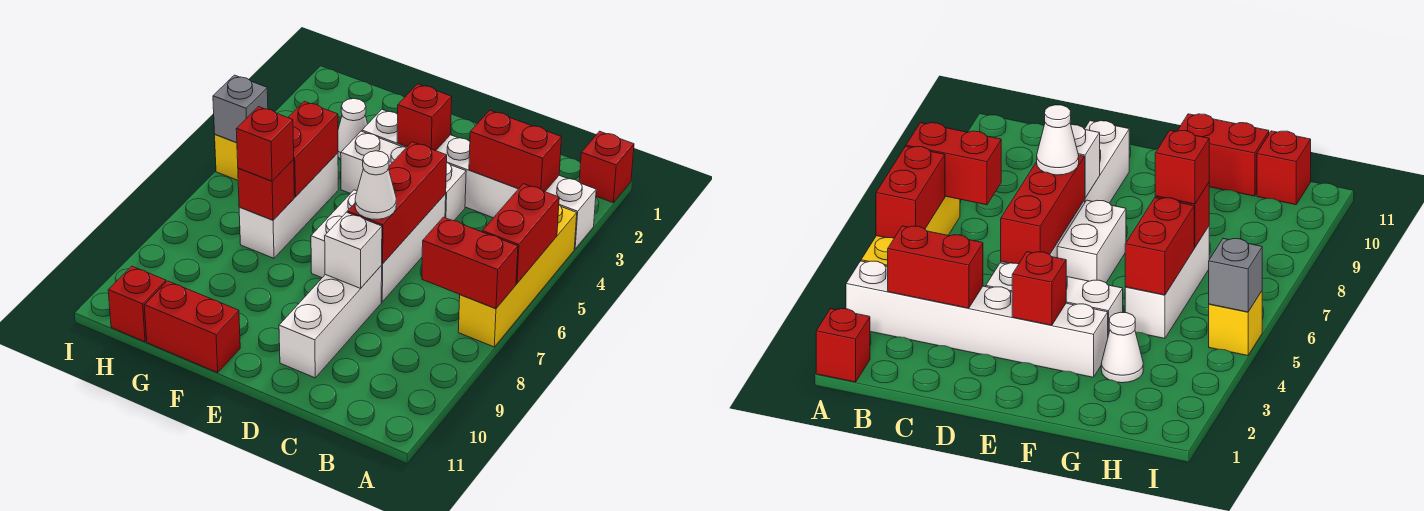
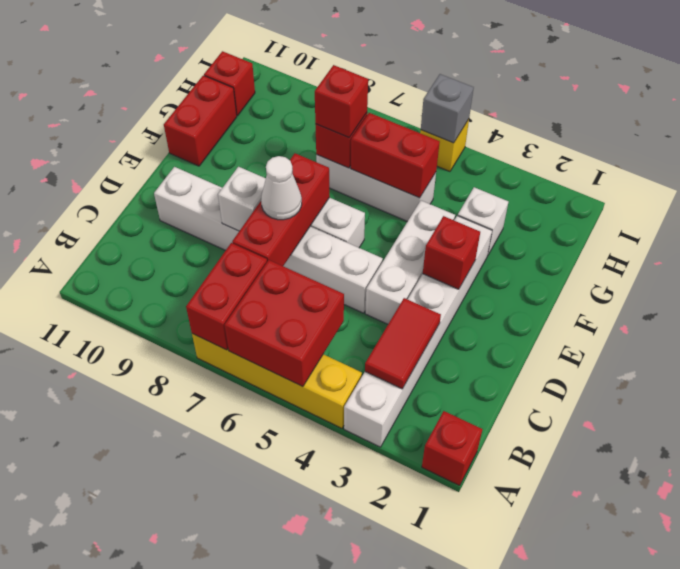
red 1x2 brick [482,184,559,283] -> red 2x2 brick [224,260,344,387]
red 1x2 brick [469,110,562,192] -> red 1x2 tile [365,298,441,389]
red 1x3 brick [347,142,447,264] -> red 1x3 brick turned to [232,153,330,266]
white 1x1 cone [338,99,368,159] -> white 1x1 brick [458,187,508,256]

